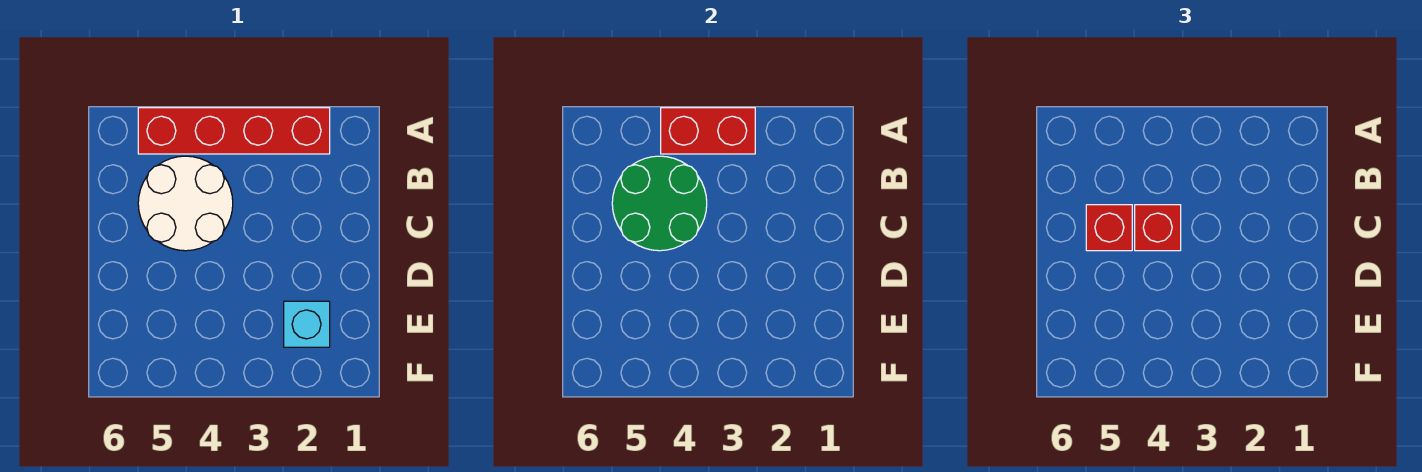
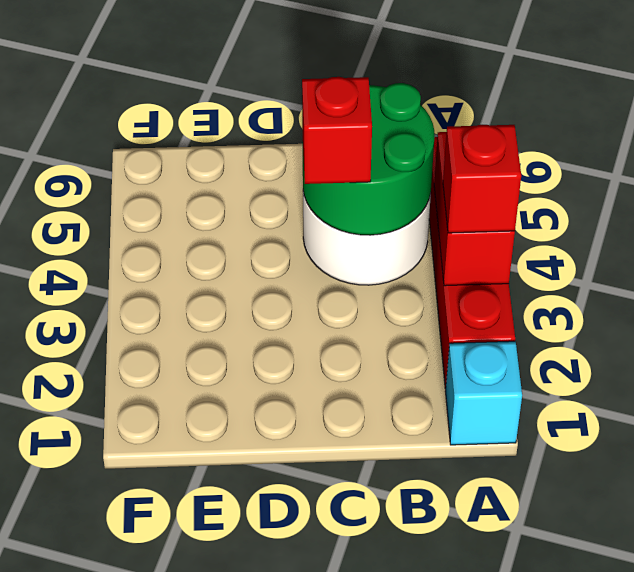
red 1x1 brick [1086,205,1132,251] -> red 1x1 brick moved to [443,125,521,233]
cyan 1x1 brick [284,301,330,347] -> cyan 1x1 brick moved to [445,341,522,445]

